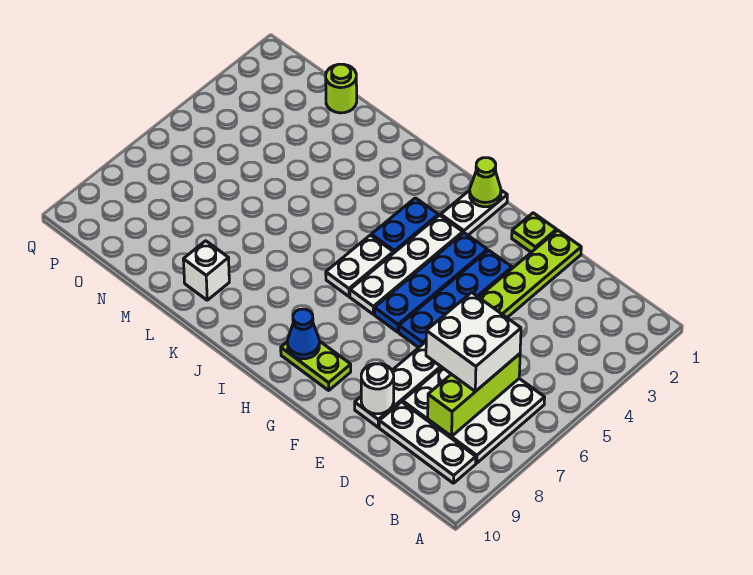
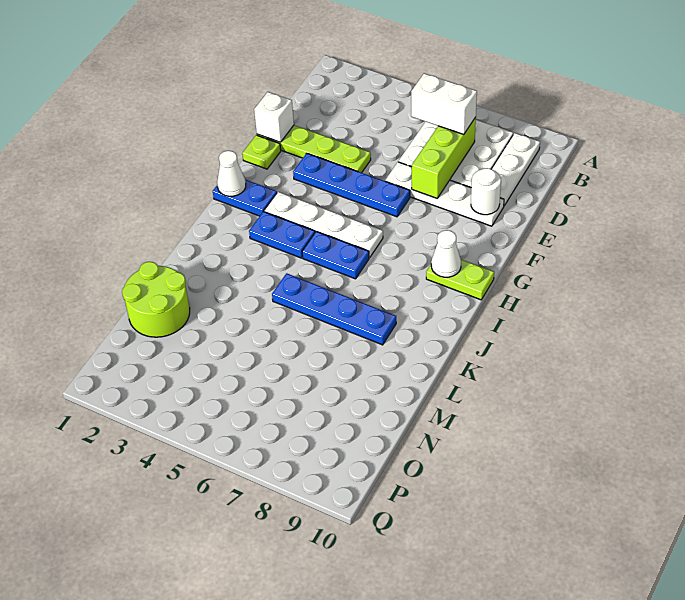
lime 1x3 brick [428,354,520,436] -> lime 1x3 brick turned to [412,117,476,198]
white 2x2 brick [426,292,521,391] -> white 1x2 brick [411,73,477,135]
blue 1x4 plate [375,233,487,332] -> blue 1x4 plate moved to [272,273,396,345]
lime 1x2 plate [281,341,351,390] -> lime 1x2 plate turned to [426,260,494,300]
white 1x2 plate [441,190,507,235] -> blue 1x2 plate [213,180,277,216]
lime 1x1 cone [470,158,501,207] -> white 1x1 cone [217,151,246,196]
blue 1x1 cone [287,309,319,359] -> white 1x1 cone [431,230,461,277]
white 1x2 plate [326,235,393,296] -> blue 1x2 plate [302,231,369,279]
white 1x1 brick [183,241,229,300] -> white 1x1 brick moved to [254,92,294,142]
lime 1x1 round brick [326,64,357,113] -> lime 2x2 round brick [122,262,190,337]

